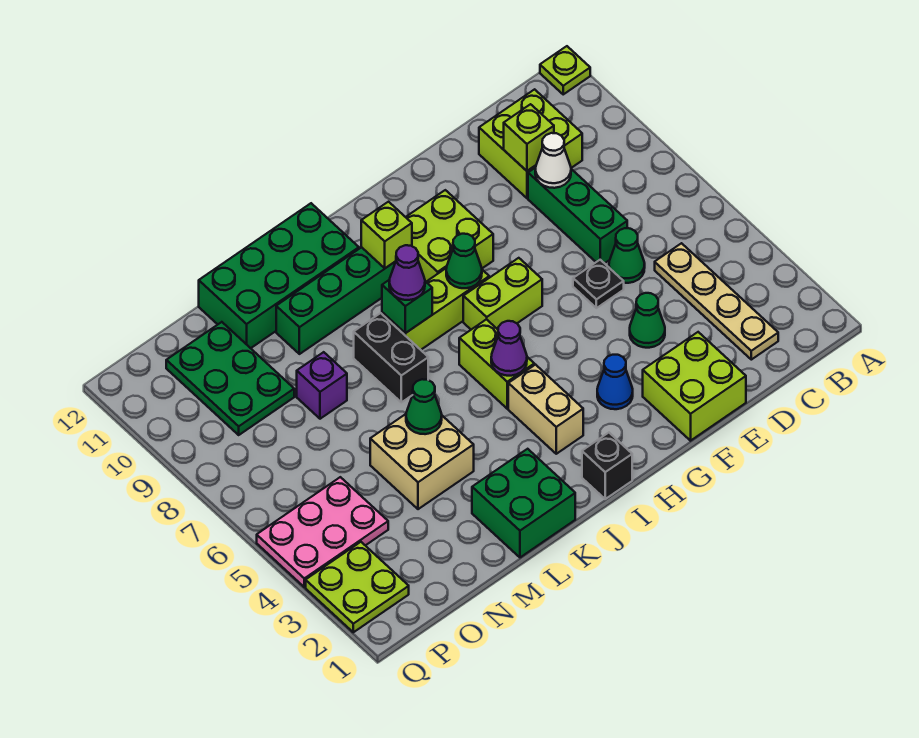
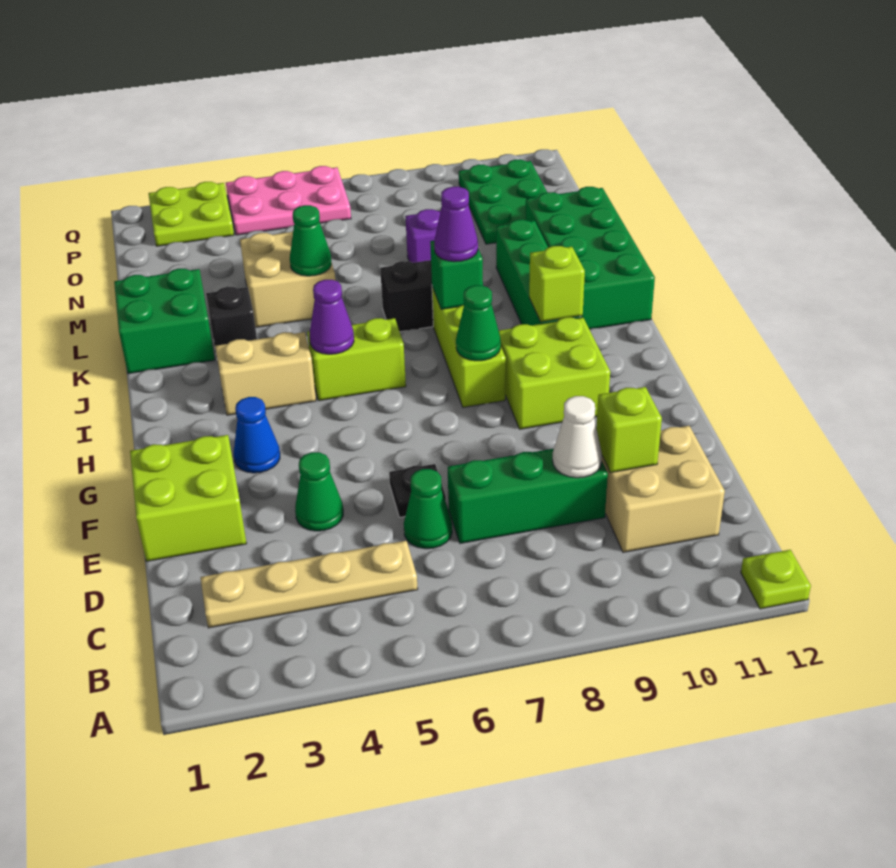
lime 2x2 brick [479,89,582,198] -> tan 2x2 brick [602,426,725,552]
lime 1x2 brick [463,258,542,330] -> none
black 1x1 brick [582,433,632,499] -> black 1x1 brick moved to [206,287,257,357]
green 2x3 plate [166,322,294,435] -> green 2x3 plate turned to [459,160,547,244]
pink 2x3 plate [257,477,388,587] -> pink 2x3 plate turned to [226,166,351,235]

